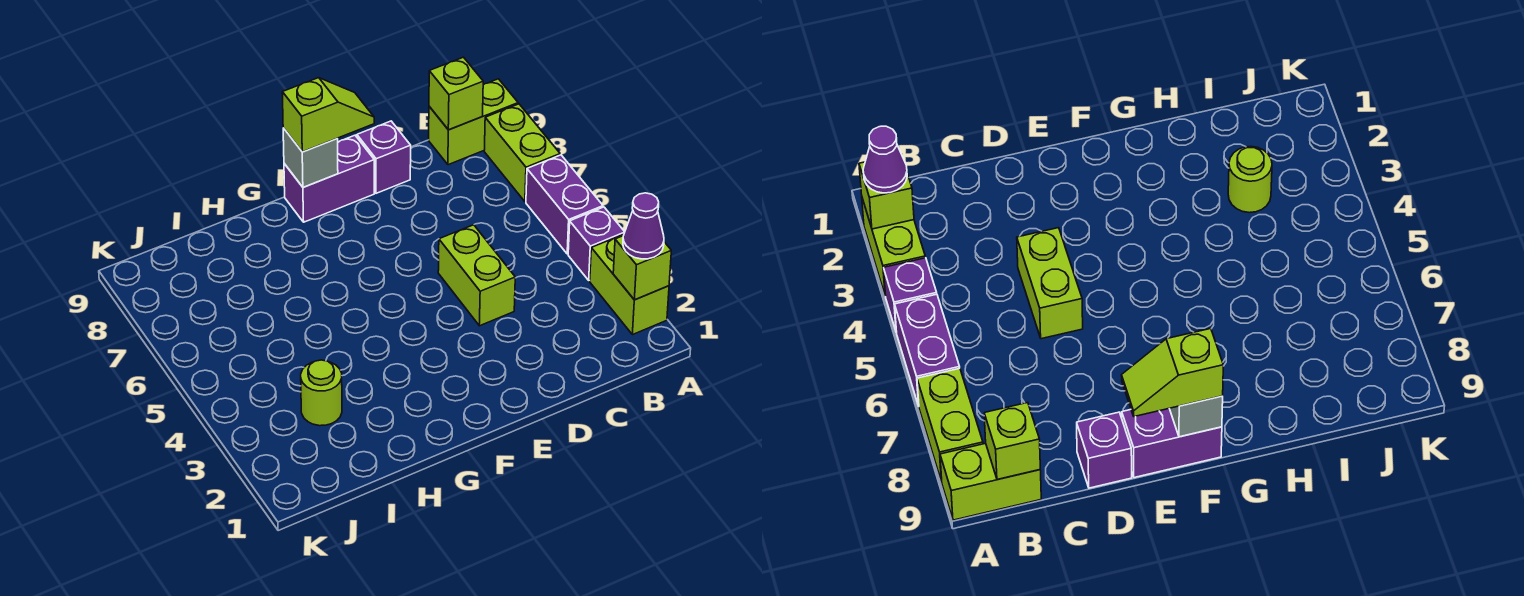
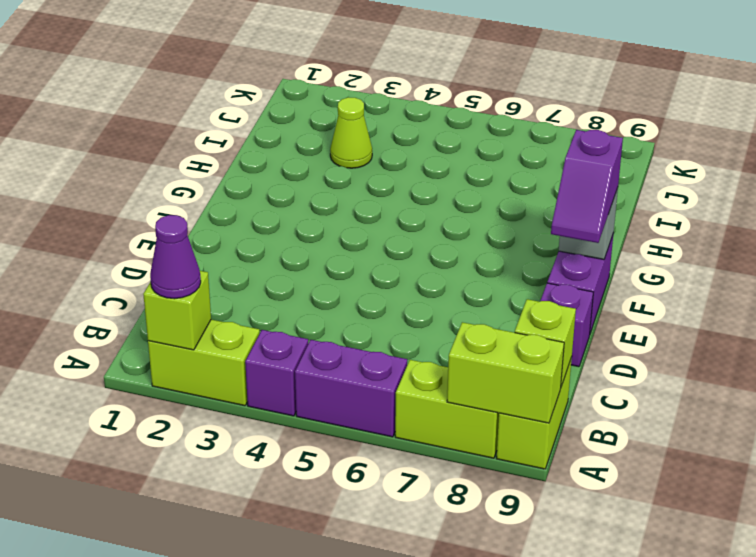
lime 1x2 brick [438,225,515,326] -> lime 1x2 brick moved to [447,322,564,423]
lime 1x2 slope [282,78,374,152] -> purple 1x2 slope [551,130,623,243]
lime 1x1 round brick [301,360,342,426] -> lime 1x1 cone [330,97,372,168]

